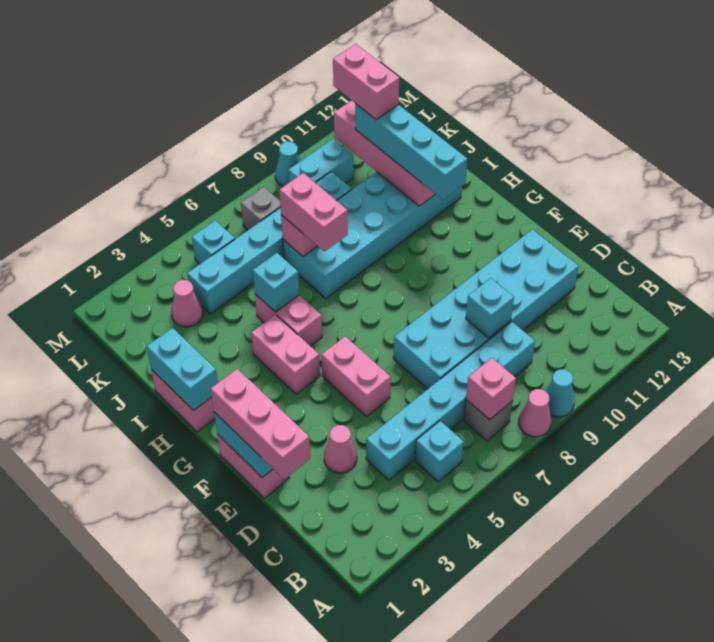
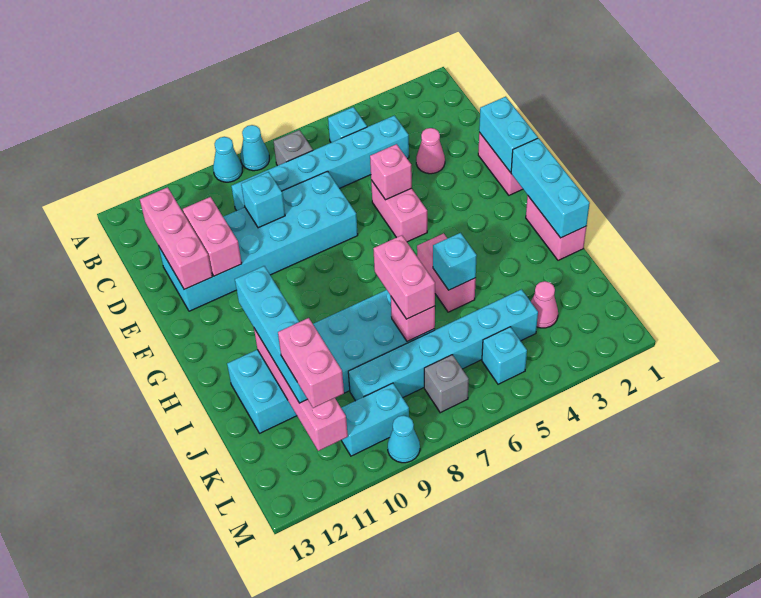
pink 1x1 cone [519,389,551,437] -> cyan 1x1 cone [241,125,269,171]
pink 1x1 brick [466,358,516,420] -> pink 1x1 brick moved to [370,144,412,200]
pink 1x3 brick [211,369,310,479] -> pink 1x3 brick moved to [140,187,212,290]
pink 1x2 brick [251,315,320,394] -> pink 1x2 brick moved to [183,197,242,276]
cyan 1x2 brick [147,328,218,411] -> cyan 1x3 brick [511,138,590,238]

